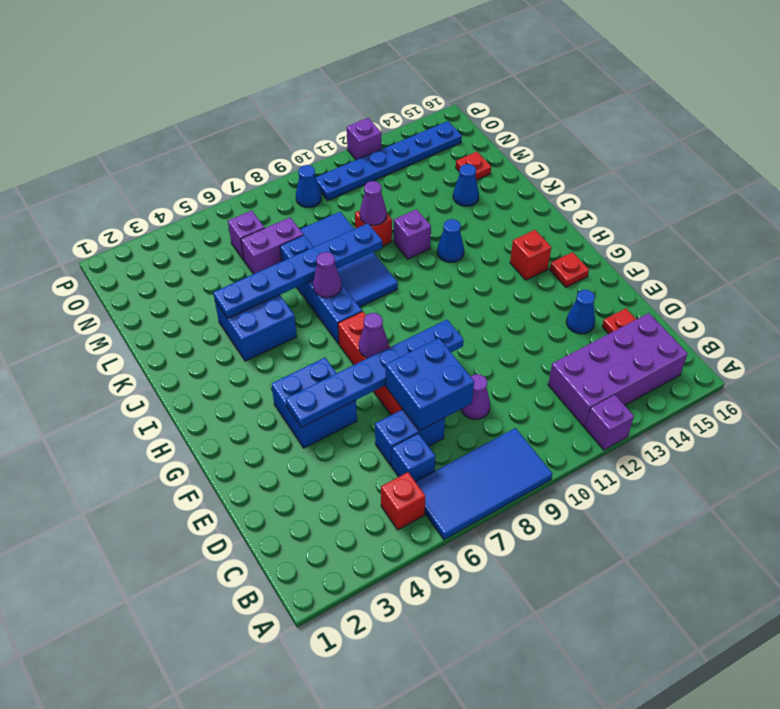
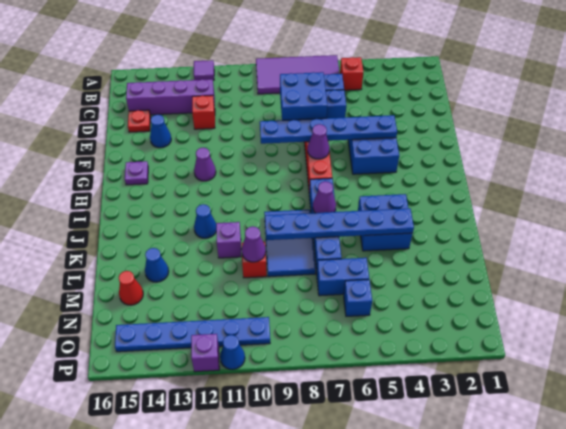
blue 2x4 tile [415,428,552,540] -> purple 2x4 tile [256,55,340,94]
purple 1x1 brick [585,395,634,450] -> purple 1x1 tile [194,60,214,80]
purple 2x4 brick [548,313,688,427] -> purple 1x4 brick [126,79,215,115]
purple 1x1 cone [461,374,490,419] -> purple 1x1 cone moved to [194,148,216,181]
red 1x1 plate [550,252,589,287] -> purple 1x1 plate [125,161,148,185]
red 1x1 brick [510,230,551,280] -> red 1x1 brick moved to [192,95,215,129]
blue 2x4 tile [300,212,398,307] -> blue 2x3 tile [264,210,316,277]
purple 1x2 brick [241,218,303,274] -> blue 1x2 brick [317,258,369,296]
red 1x1 plate [456,152,491,180] -> red 1x1 cone [119,271,143,305]
purple 1x1 brick [228,211,265,260] -> blue 1x1 brick [344,280,372,316]
blue 1x1 cone [296,165,322,208] -> blue 1x1 cone moved to [220,335,245,369]

